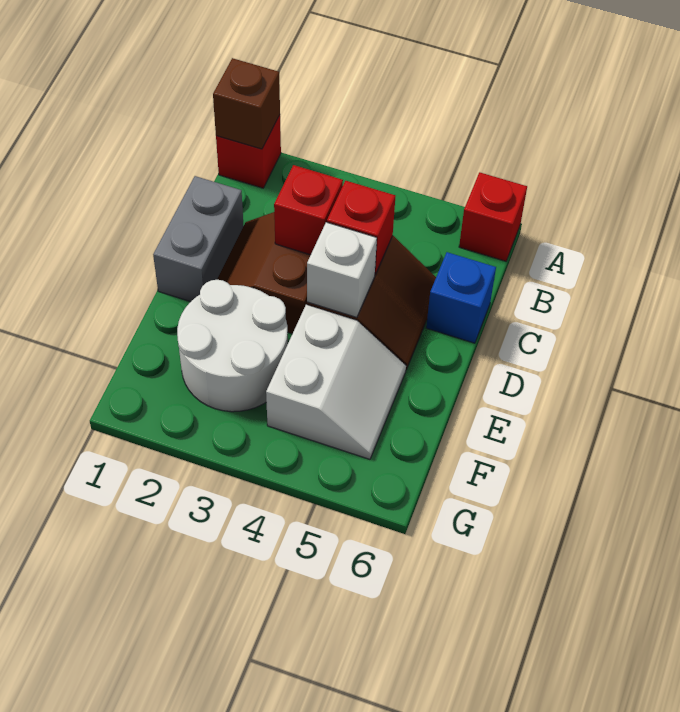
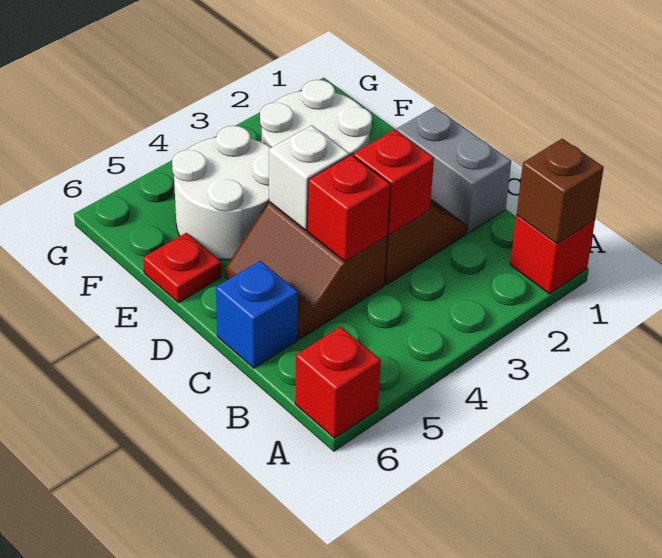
white 2x2 slope [266,305,406,459] -> white 2x2 round brick [172,126,271,260]
none -> red 1x1 plate [143,233,221,303]

